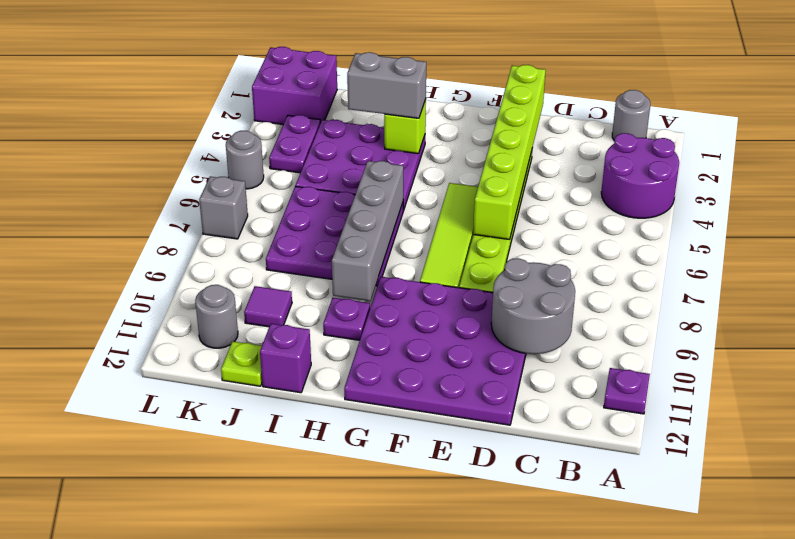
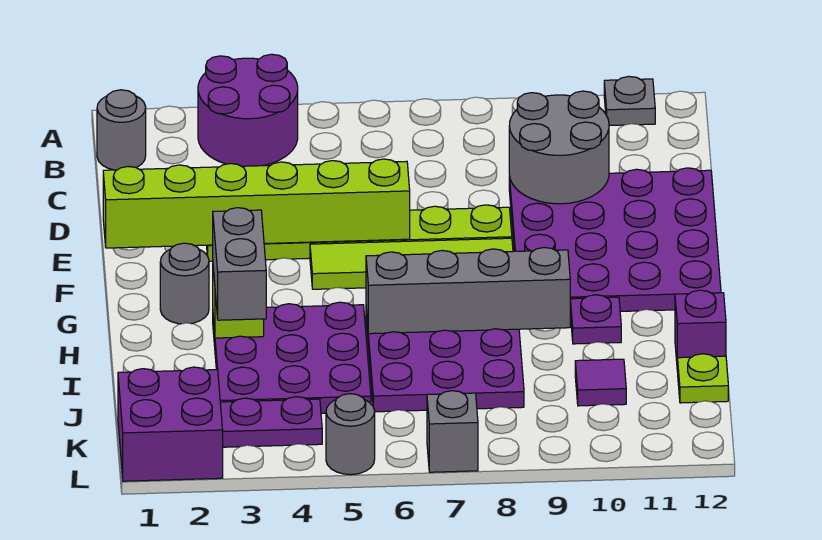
purple 1x1 plate [604,368,650,414] -> grey 1x1 plate [604,77,655,126]
grey 1x1 round brick [195,285,238,348] -> grey 1x1 round brick moved to [160,243,209,324]

